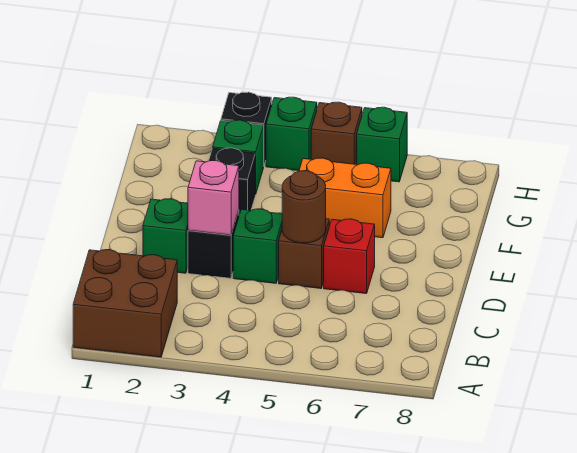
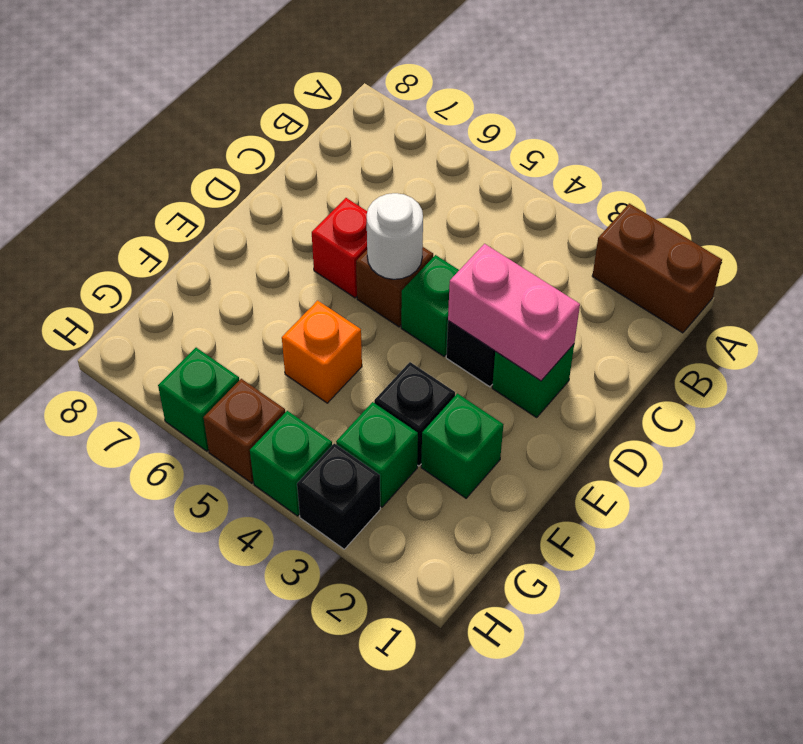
brown 2x2 brick [73,250,177,357] -> brown 1x2 brick [592,203,722,333]
pink 1x1 brick [188,161,239,235] -> pink 1x2 brick [448,244,580,381]
brown 1x1 round brick [282,171,326,243] -> white 1x1 round brick [367,193,423,279]
none -> green 1x1 brick [421,394,503,498]
orange 1x2 brick [299,158,391,238] -> orange 1x1 brick [282,301,362,403]

